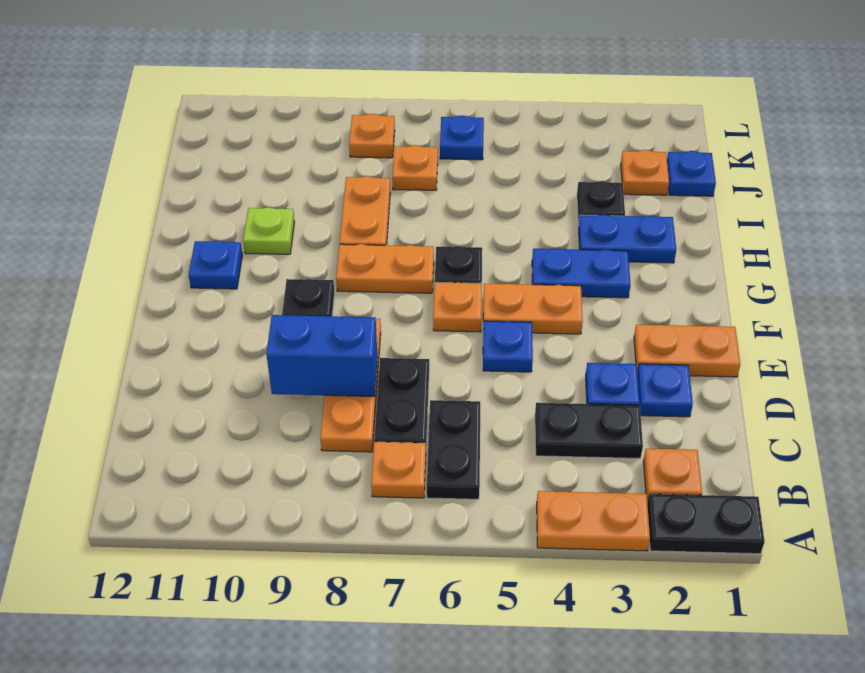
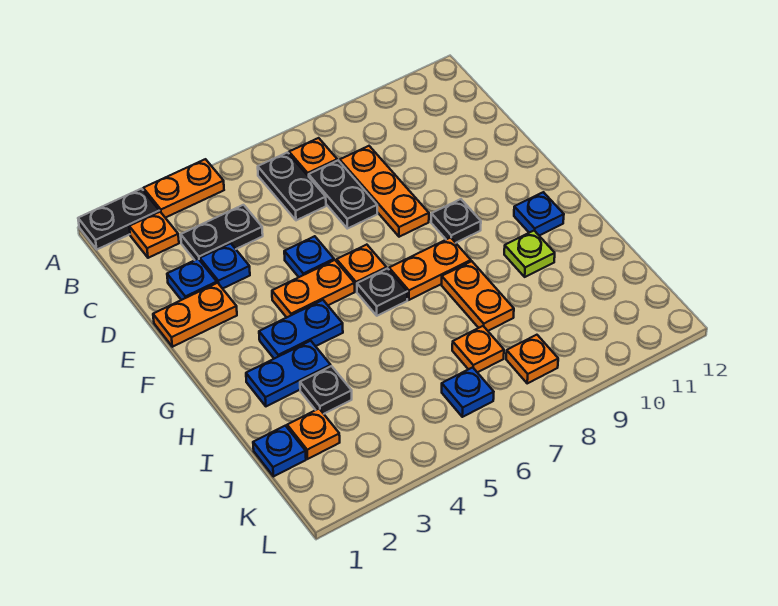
blue 1x2 brick [266,315,378,396] -> none

